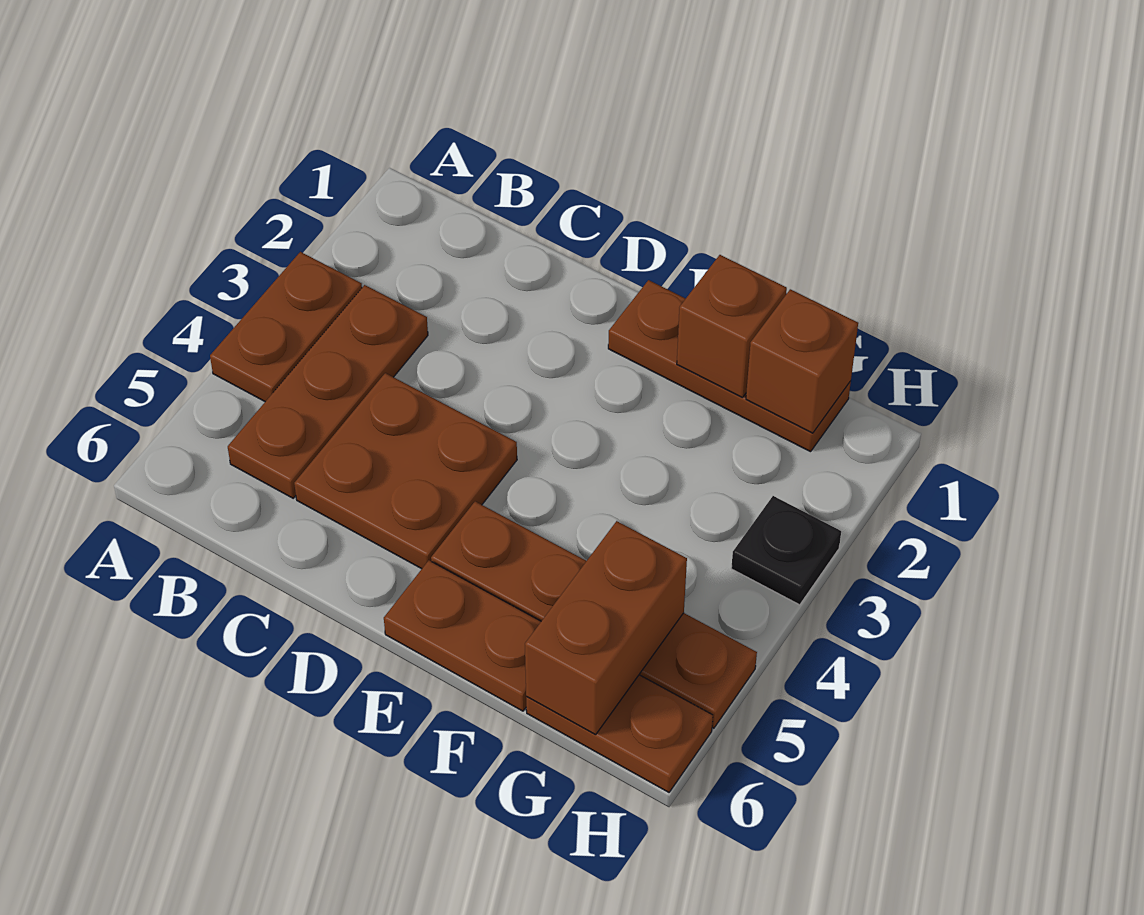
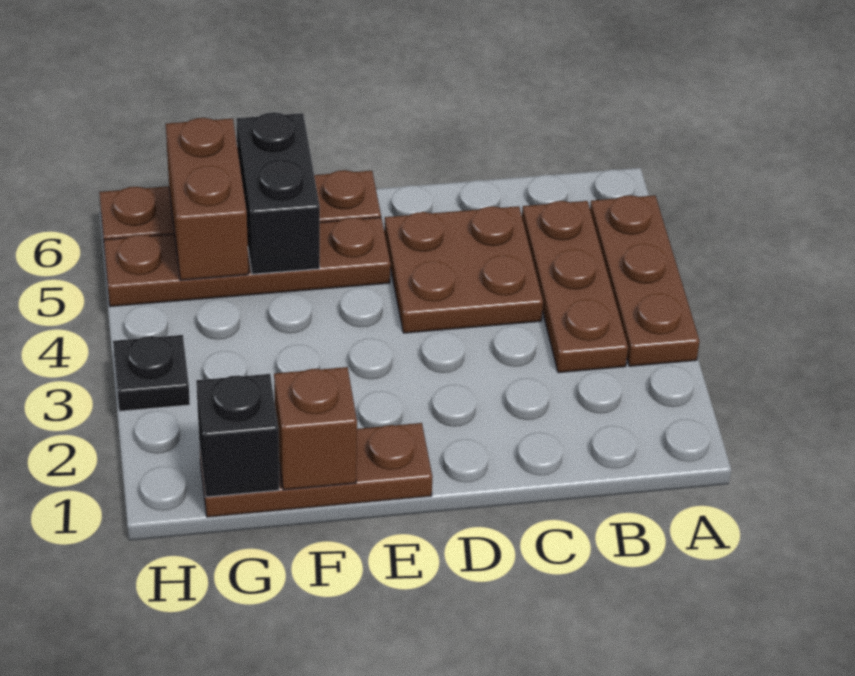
brown 1x2 plate [210,252,362,402] -> brown 1x3 plate [590,195,700,366]
none -> black 1x2 brick [236,112,320,274]
brown 1x1 brick [746,289,858,433] -> black 1x1 brick [196,374,279,497]

